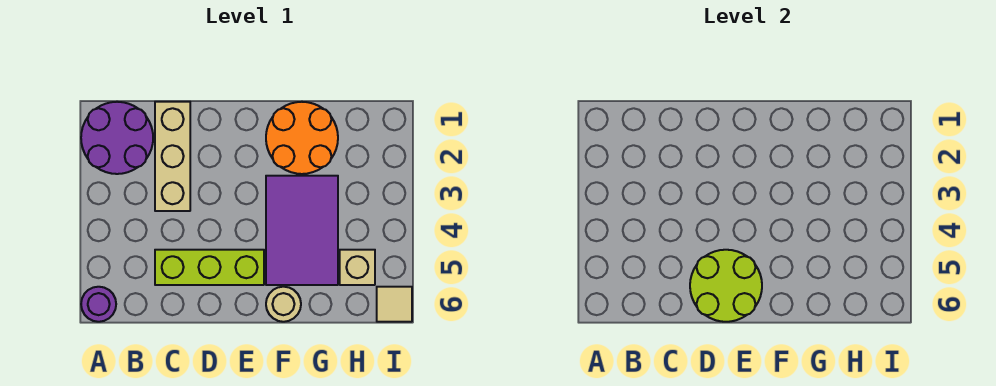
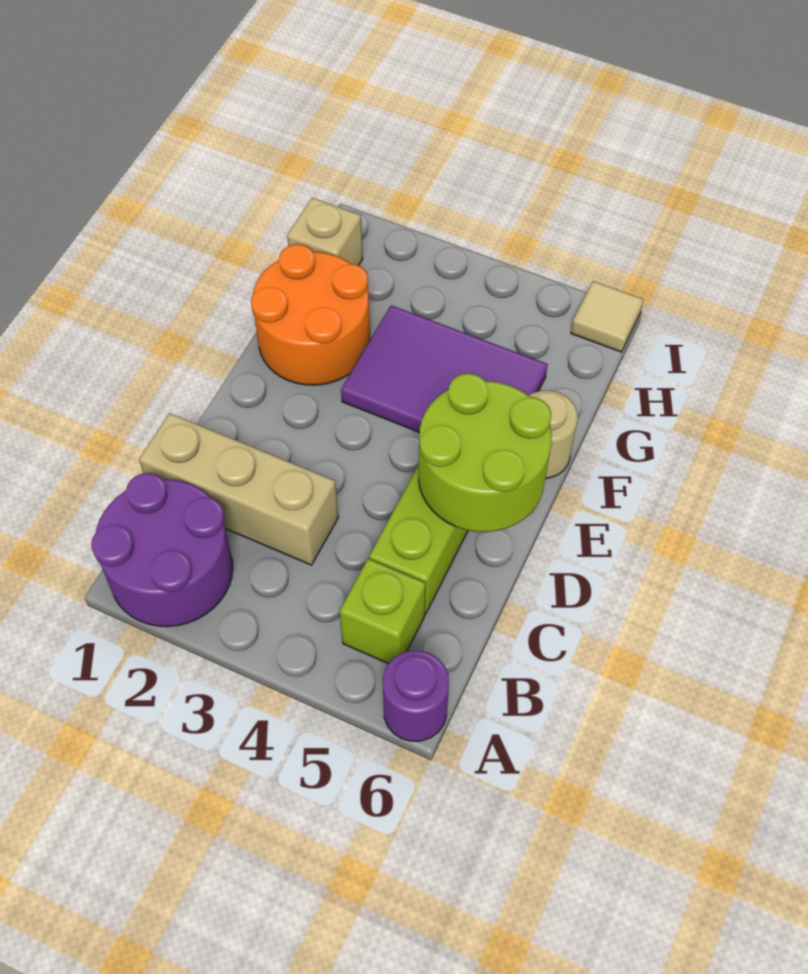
none -> lime 1x1 brick [340,559,426,664]
tan 1x1 brick [340,250,375,285] -> tan 1x1 brick moved to [287,198,363,265]

